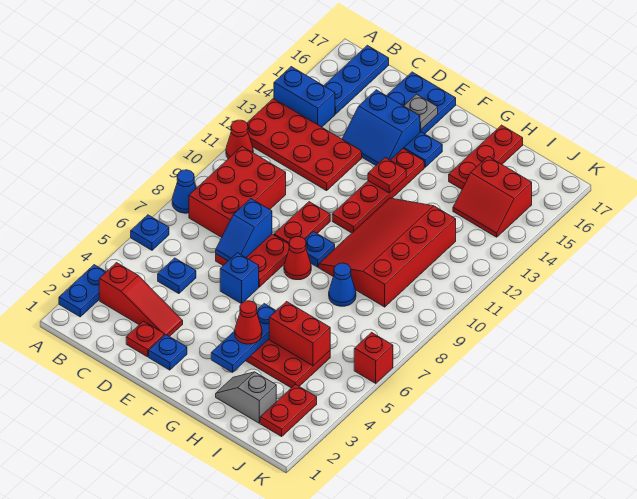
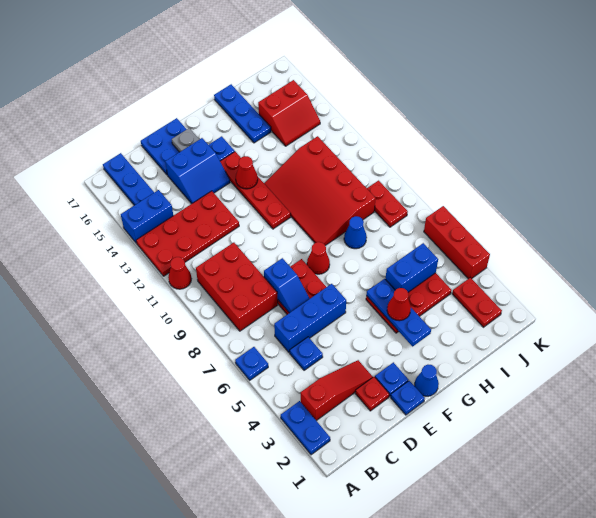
blue 1x1 cone [172,170,196,213] -> blue 1x1 cone moved to [415,365,439,396]
blue 1x1 brick [220,253,259,303] -> blue 1x3 brick [274,284,346,353]
red 1x2 plate [274,202,330,244] -> red 1x2 plate moved to [367,181,408,227]
blue 1x1 plate [305,232,335,267] -> blue 1x1 plate moved to [391,381,425,415]
red 1x1 plate [368,158,406,193] -> red 1x1 cone [236,156,258,189]
grey 1x2 slope [216,372,276,423] -> none
red 1x2 brick [269,302,330,366] -> blue 1x2 brick [386,243,438,292]
red 1x3 plate [449,125,523,189] -> blue 1x3 plate [214,84,271,143]
red 1x1 brick [354,333,393,383] -> red 1x3 brick [424,206,490,279]

